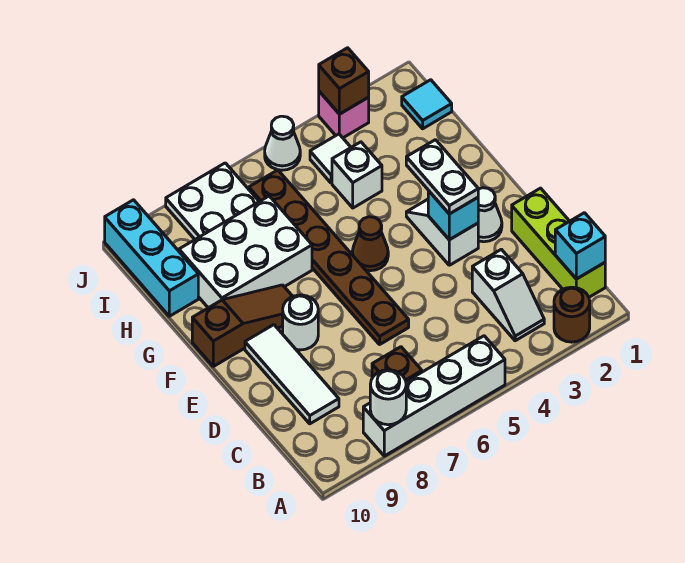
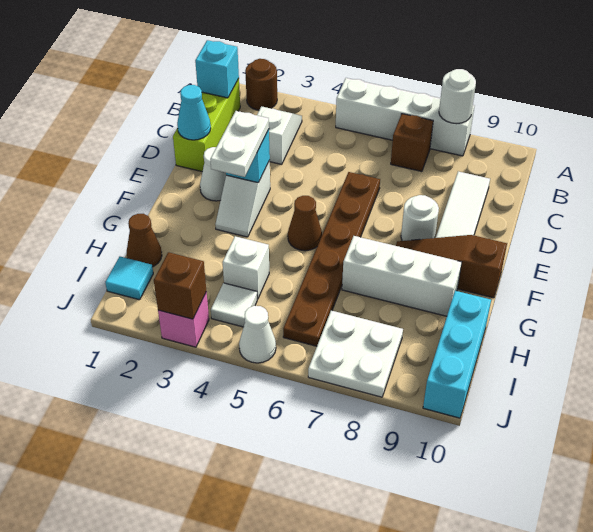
none -> cyan 1x1 cone [177,85,211,140]
white 2x3 brick [179,196,312,308] -> white 1x3 brick [342,236,462,316]
none -> brown 1x1 cone [127,214,162,267]

